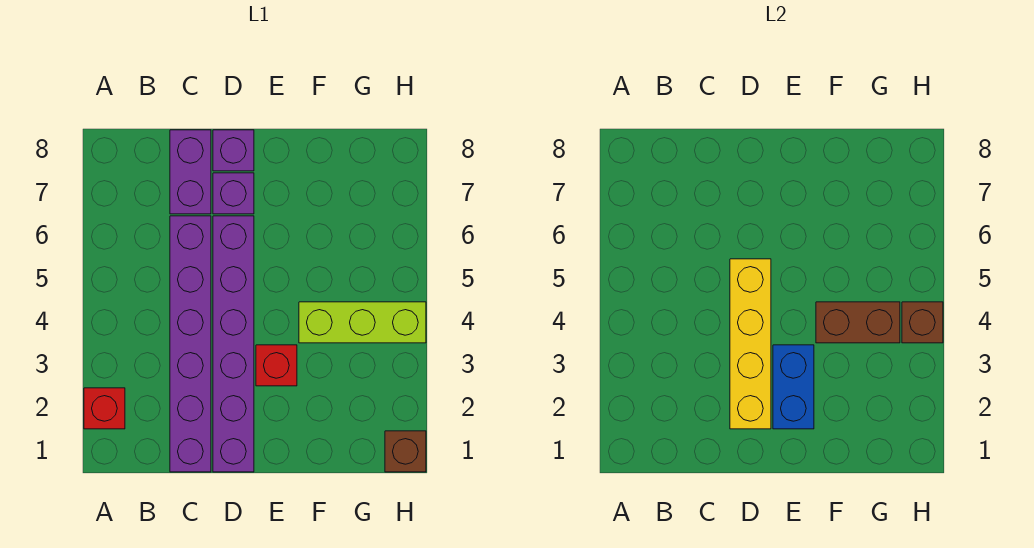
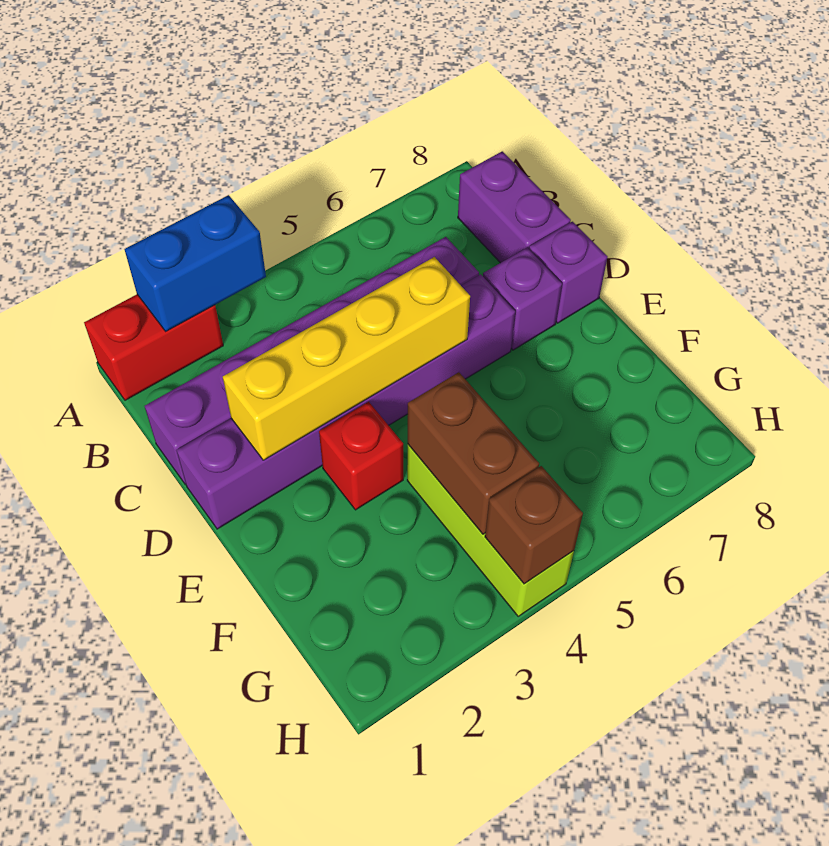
red 1x1 brick [84,388,125,429] -> red 1x2 brick [84,295,223,400]
purple 1x2 brick [170,130,211,214] -> purple 1x2 brick turned to [458,151,571,263]
blue 1x2 brick [773,345,814,429] -> blue 1x2 brick moved to [125,195,266,331]
brown 1x1 brick [385,431,426,472] -> none

